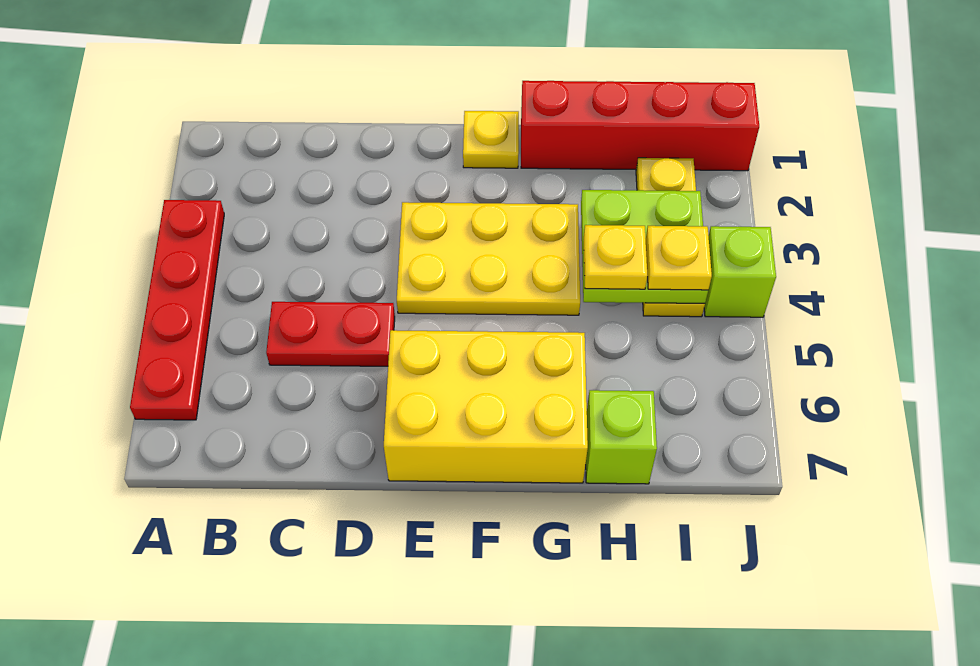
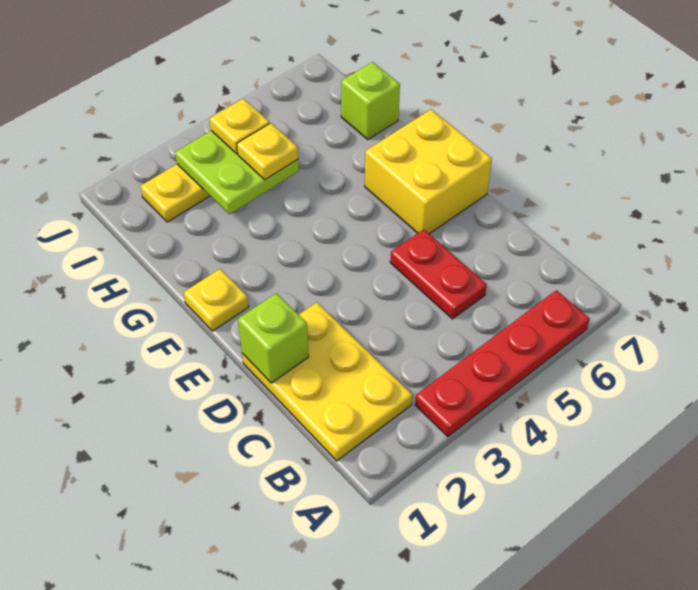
yellow 2x3 plate [397,202,580,315] -> yellow 2x3 plate moved to [242,302,412,461]
yellow 2x3 brick [384,330,588,483] -> yellow 2x2 brick [365,109,492,234]
red 1x4 brick [521,81,759,171] -> none
lime 1x1 brick [704,226,776,317] -> lime 1x1 brick moved to [238,293,309,383]

